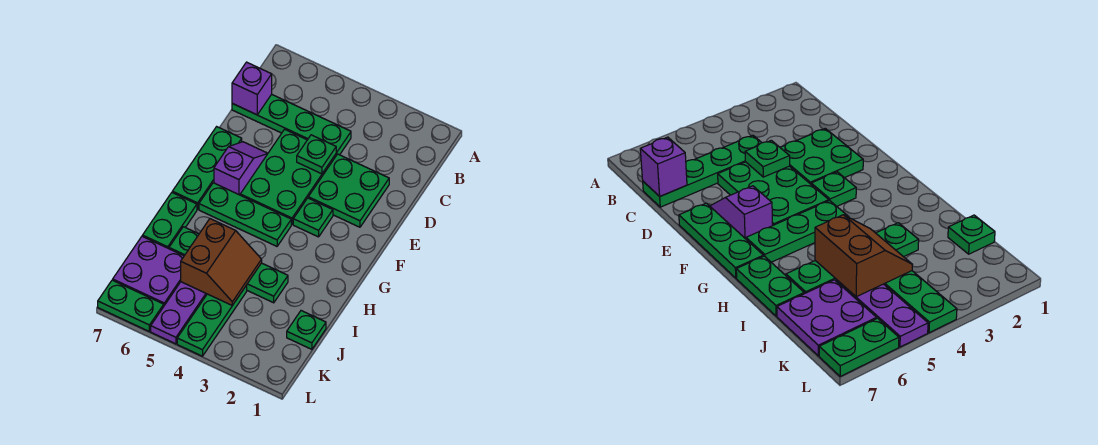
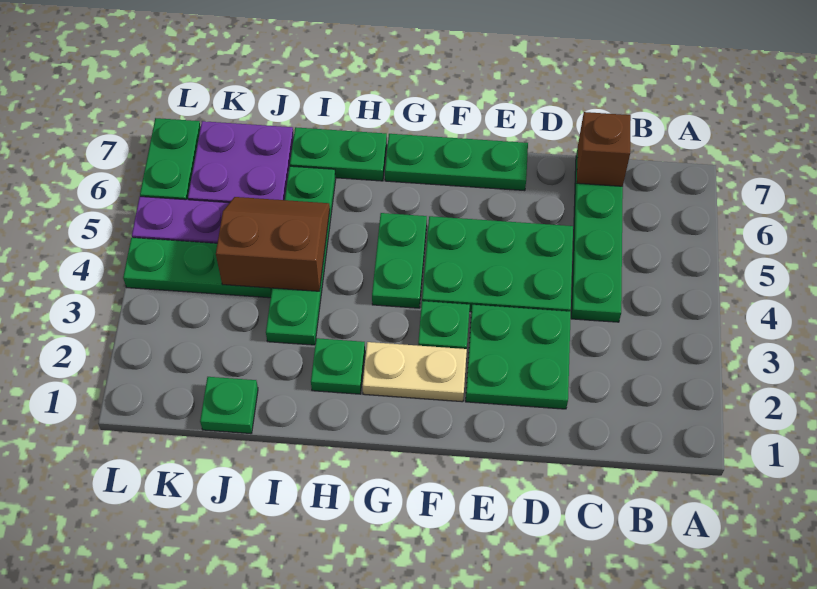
purple 1x1 brick [232,62,272,115] -> brown 1x1 brick [577,112,631,186]
green 1x1 plate [297,135,336,174] -> green 1x1 plate moved to [311,338,365,394]
purple 1x2 slope [214,142,268,195] -> none
none -> tan 1x2 plate [363,342,467,402]
green 1x3 plate [199,183,291,246] -> green 1x2 plate [372,213,427,308]
brown 2x2 slope [181,219,262,305] -> brown 2x2 slope turned to [216,197,330,291]

